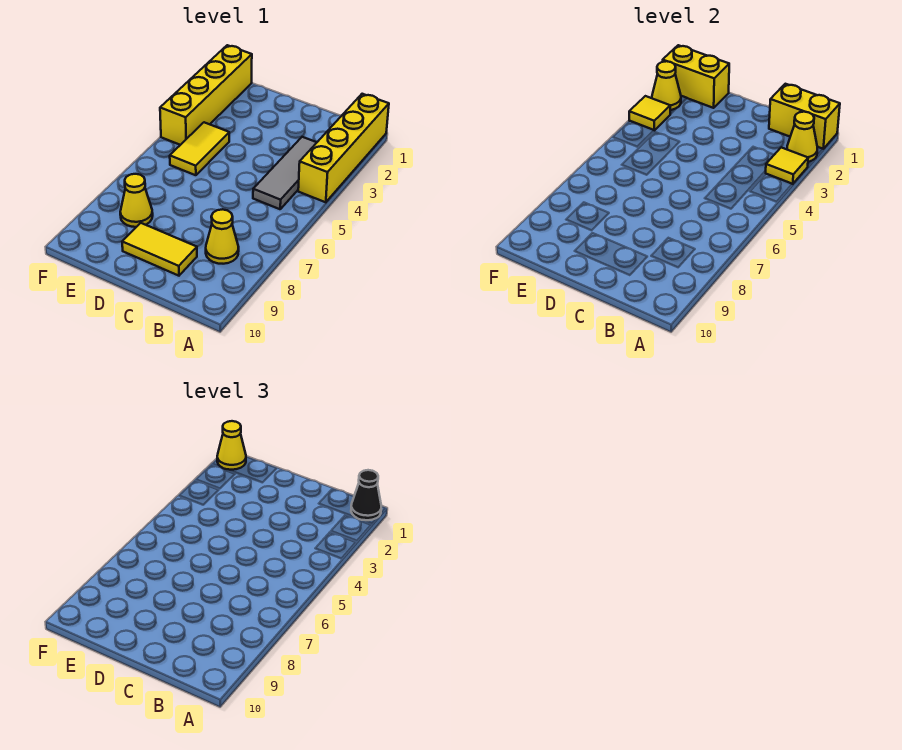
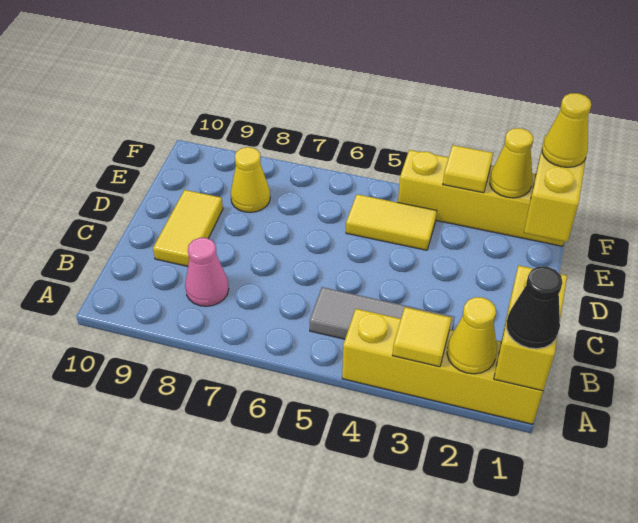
yellow 1x1 cone [206,209,239,264] -> pink 1x1 cone [185,238,229,306]

